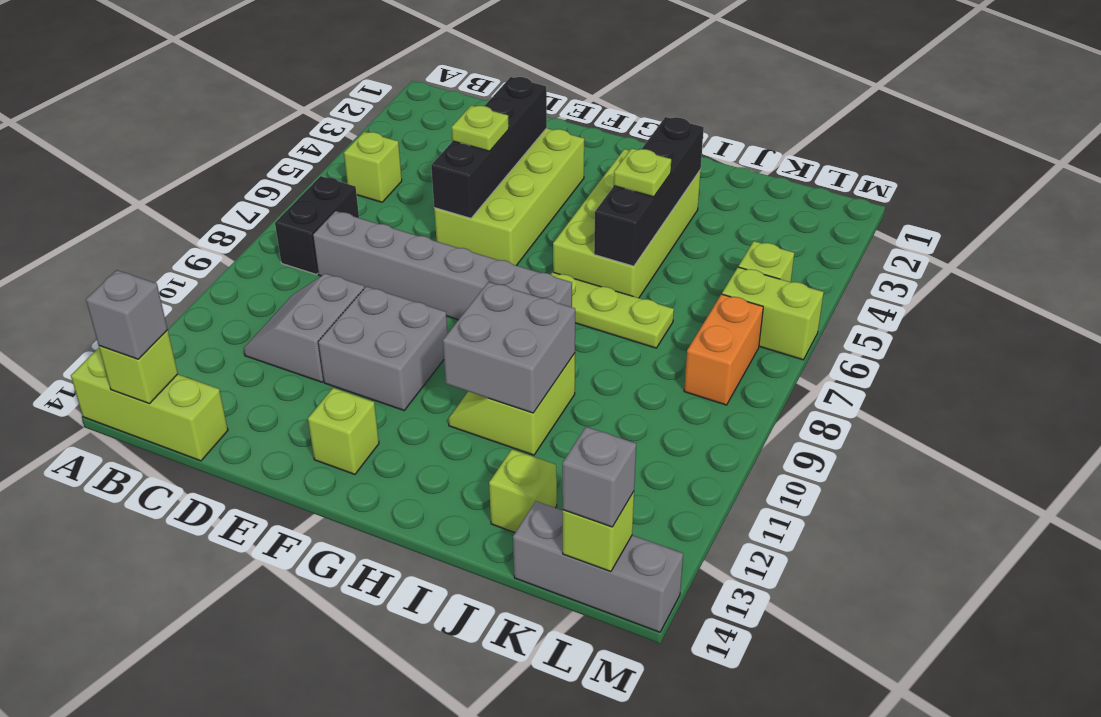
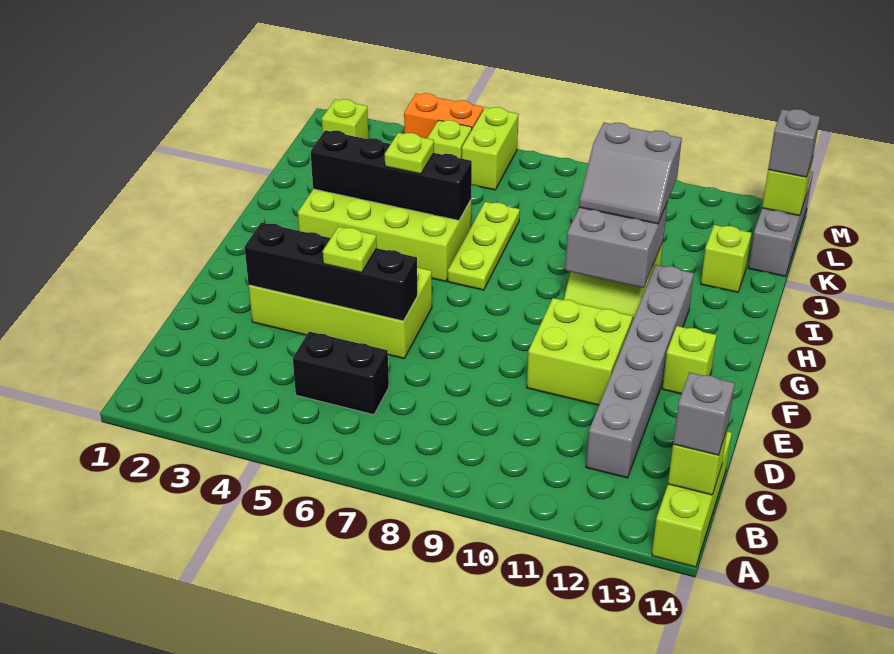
lime 1x1 brick [344,132,402,202] -> lime 1x1 brick moved to [322,99,369,139]
black 1x2 brick [275,176,359,274] -> black 1x2 brick moved to [293,332,389,415]
grey 1x6 brick [313,211,572,320] -> grey 1x6 brick moved to [586,265,694,478]
grey 2x2 slope [244,274,364,382] -> grey 2x2 slope moved to [579,123,682,224]
grey 2x2 brick [318,286,448,410] -> lime 2x2 brick [527,298,633,405]
orange 1x2 brick [684,294,763,405] -> orange 1x2 brick moved to [404,93,483,138]

